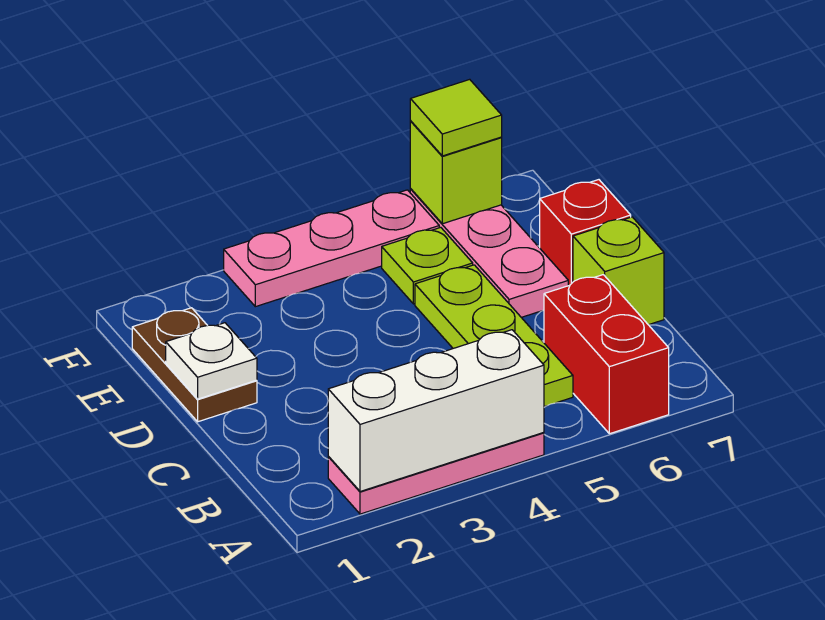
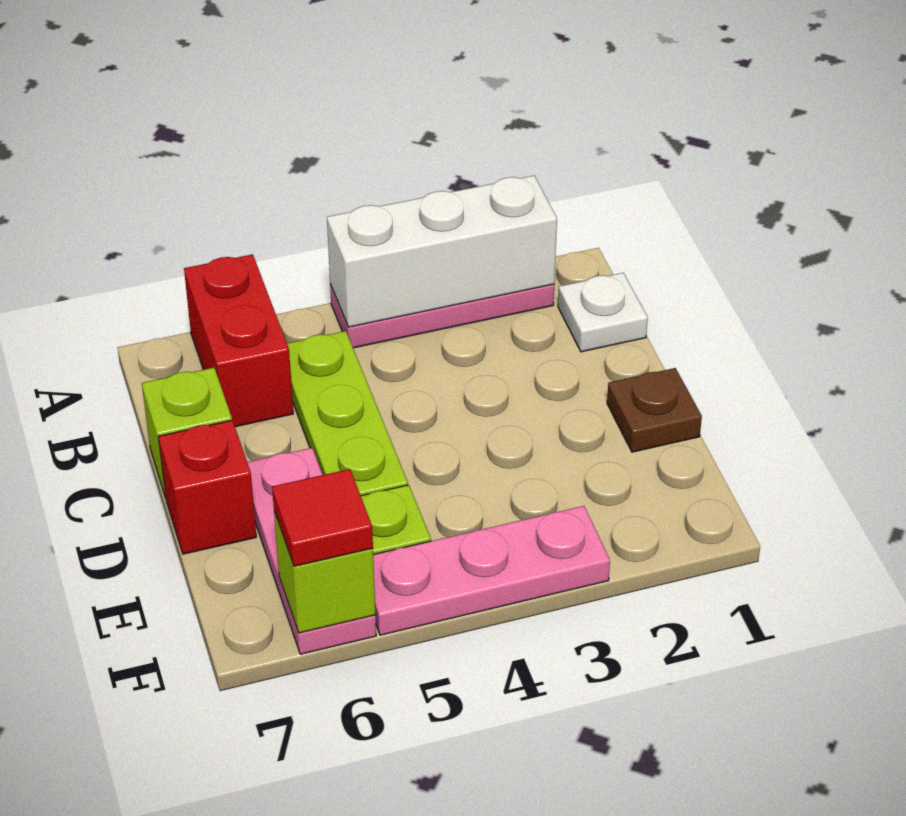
brown 1x2 plate [132,308,257,422] -> brown 1x1 plate [607,368,702,452]
white 1x1 plate [166,323,257,399] -> white 1x1 plate moved to [558,273,648,352]
lime 1x1 tile [410,79,502,156] -> red 1x1 tile [272,469,373,566]

